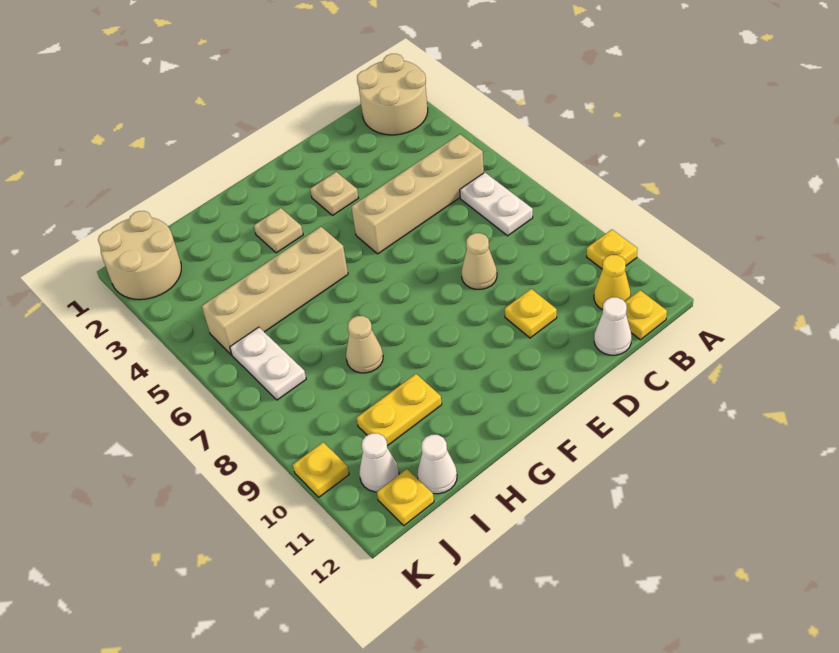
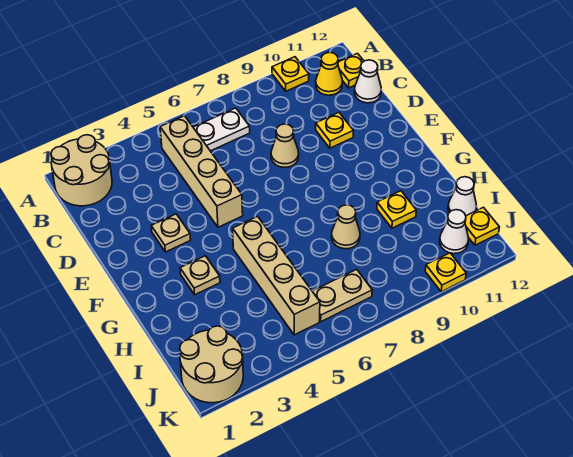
yellow 1x2 plate [356,374,442,446] -> yellow 1x1 plate [377,191,416,228]
white 1x2 plate [230,327,306,400] -> tan 1x2 plate [312,269,372,322]

